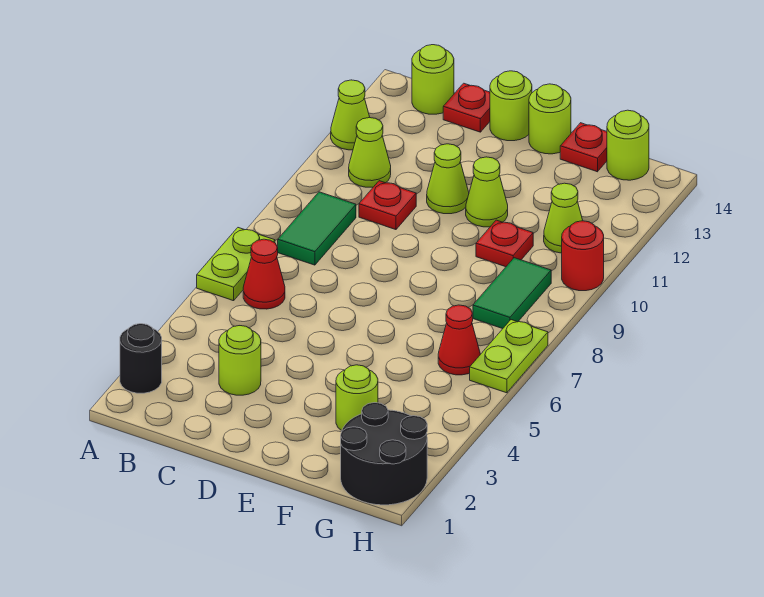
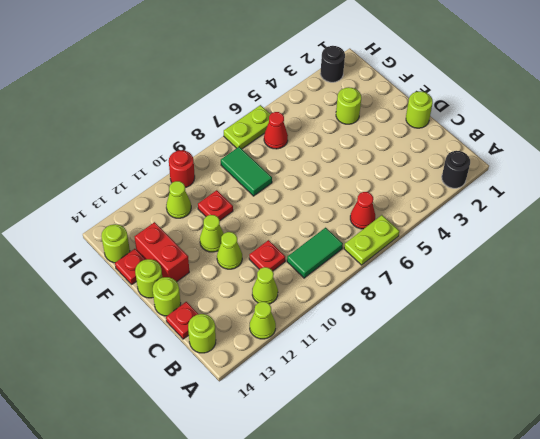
lime 1x1 round brick [219,326,261,395] -> lime 1x1 round brick moved to [406,91,433,128]
none -> red 1x2 brick [135,222,189,282]
black 2x2 round brick [341,403,427,505] -> black 1x1 round brick [320,46,345,82]
green 1x2 tile [473,258,551,329] -> green 1x2 tile turned to [221,147,272,196]

